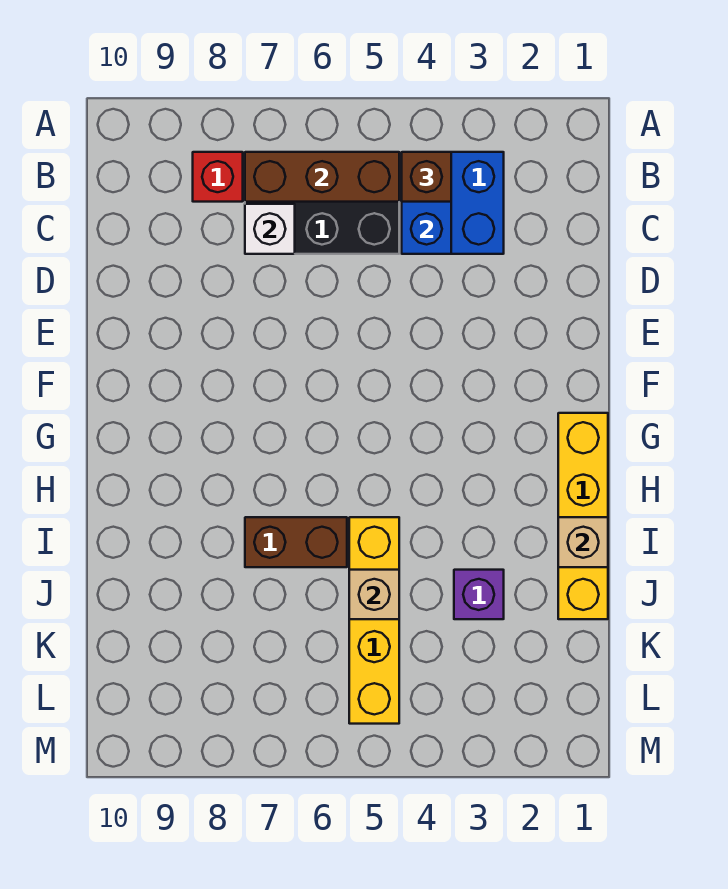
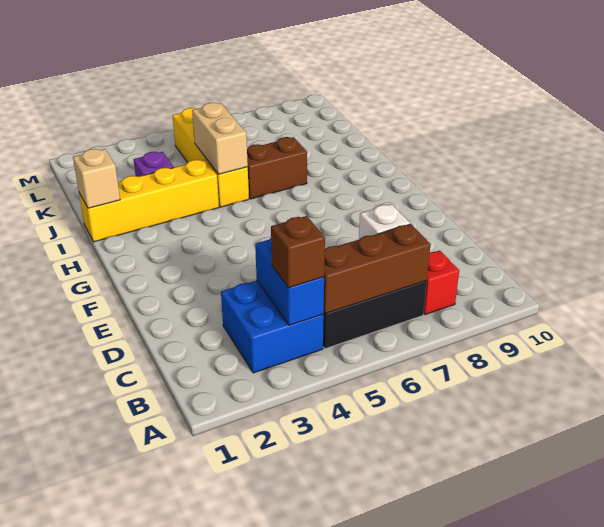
yellow 1x4 brick [558,413,608,619] -> yellow 1x4 brick turned to [79,160,219,242]
tan 1x1 brick [349,570,399,619] -> tan 1x2 brick [192,103,248,174]

